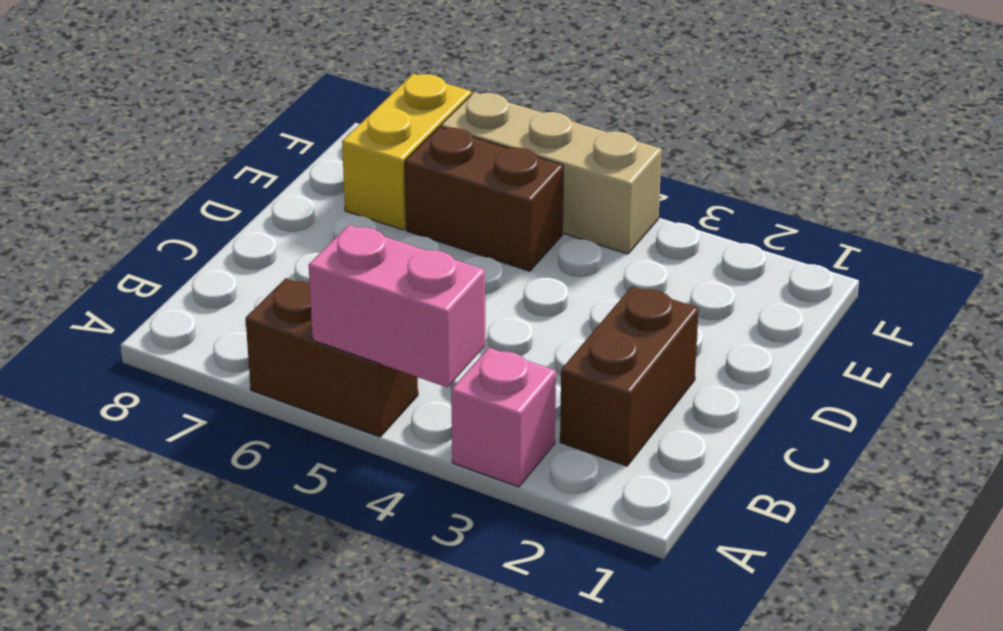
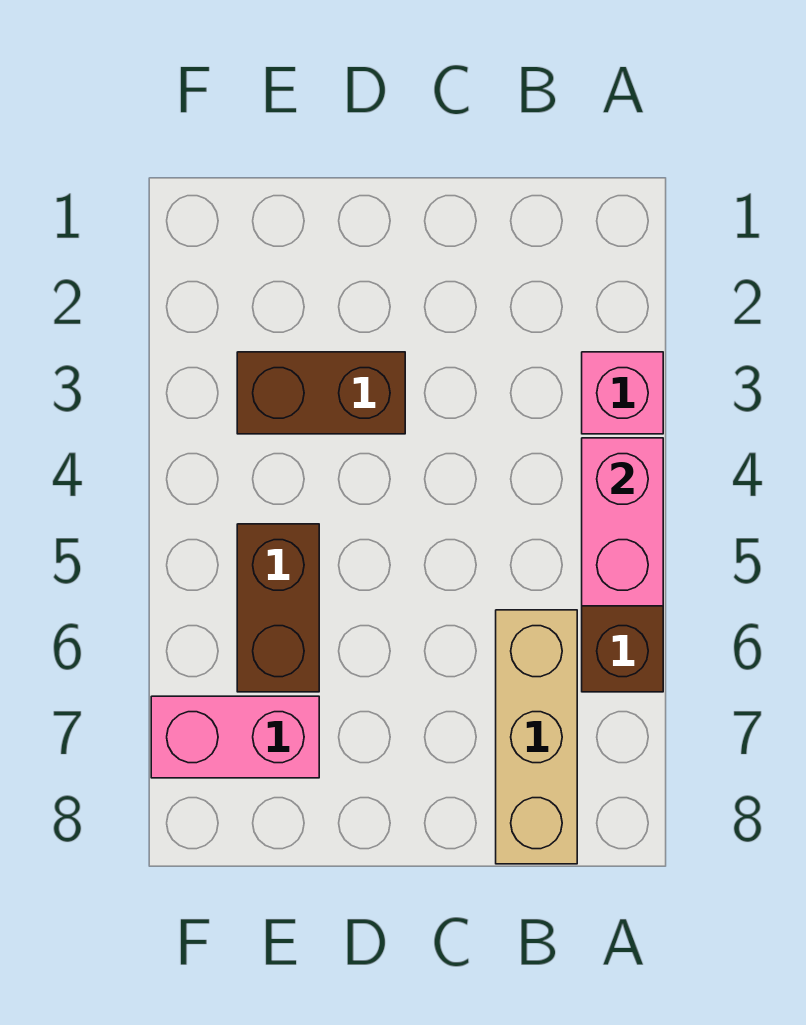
brown 1x2 brick [560,286,699,466] -> brown 1x2 brick moved to [237,352,405,434]
yellow 1x2 brick [342,74,471,230] -> pink 1x2 brick [151,696,319,778]
tan 1x3 brick [441,92,662,254] -> tan 1x3 brick moved to [496,610,577,864]

